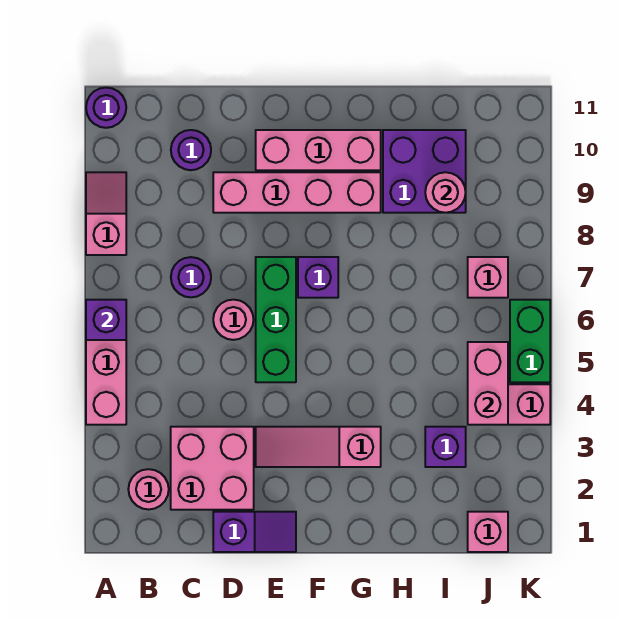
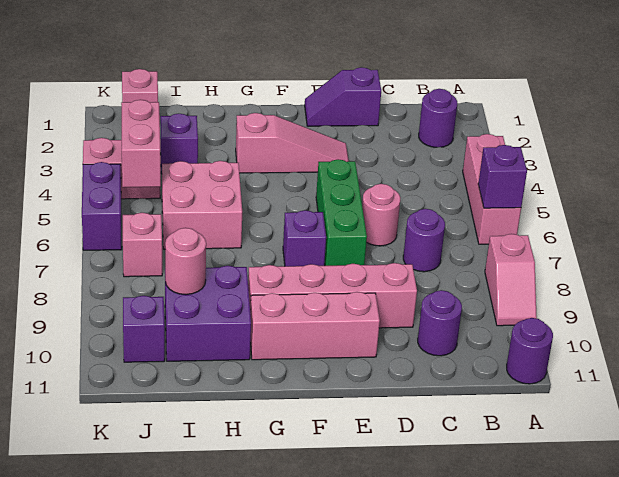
pink 1x1 round brick [128,469,169,510] -> purple 1x1 round brick [419,89,457,147]
pink 2x2 brick [171,427,254,510] -> pink 2x2 brick moved to [162,161,242,249]
none -> purple 1x1 brick [123,296,165,362]
green 1x2 brick [510,300,550,382] -> purple 1x2 brick [82,162,122,250]

